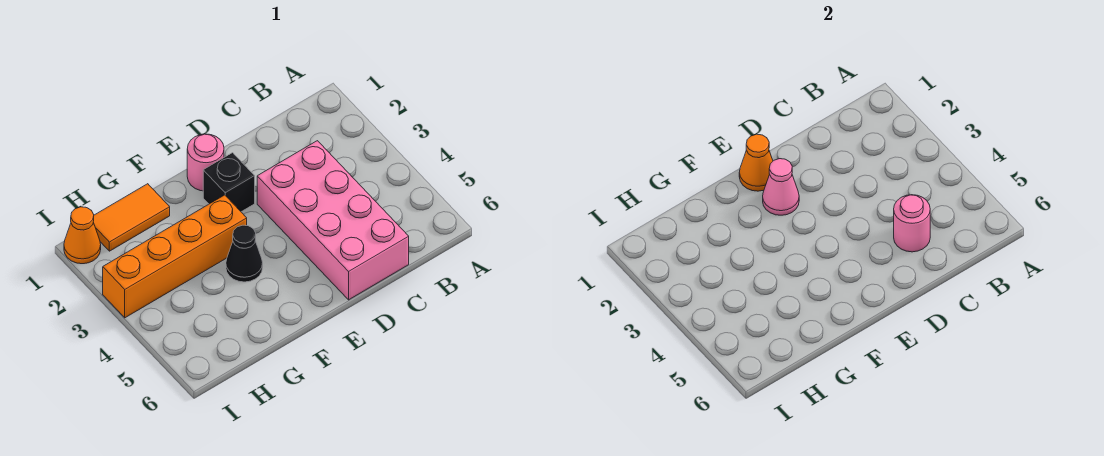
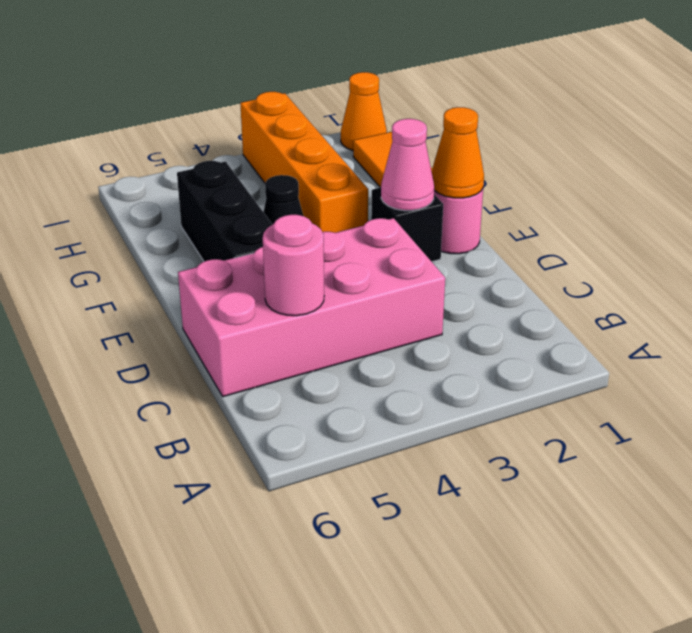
none -> black 1x3 brick [177,161,272,261]

